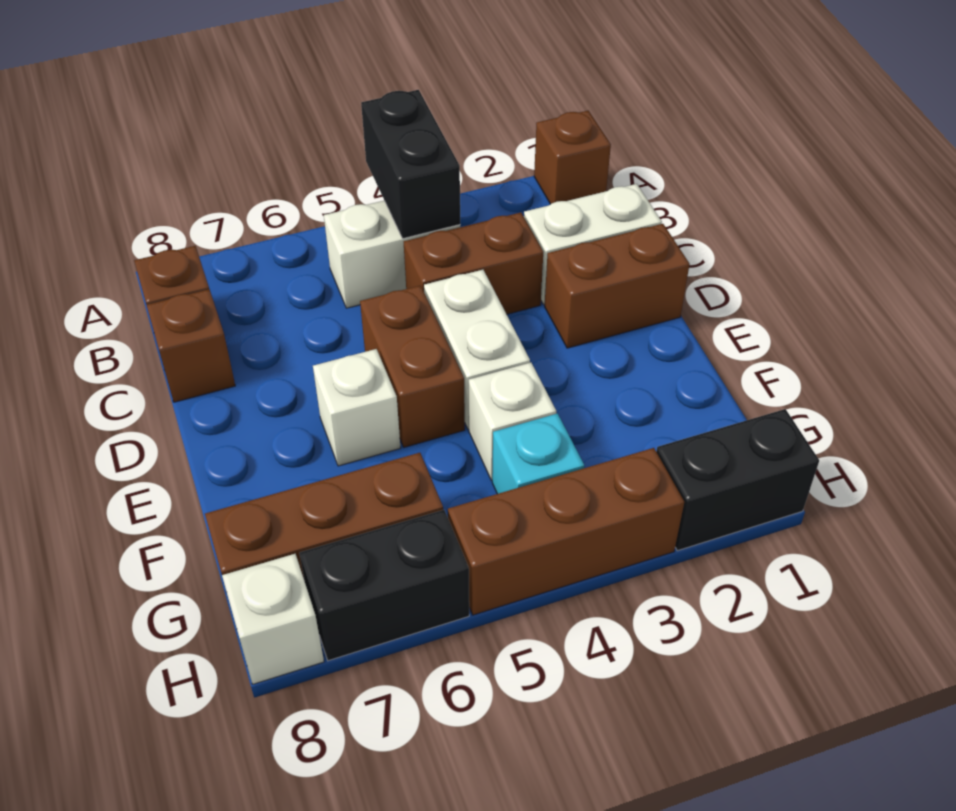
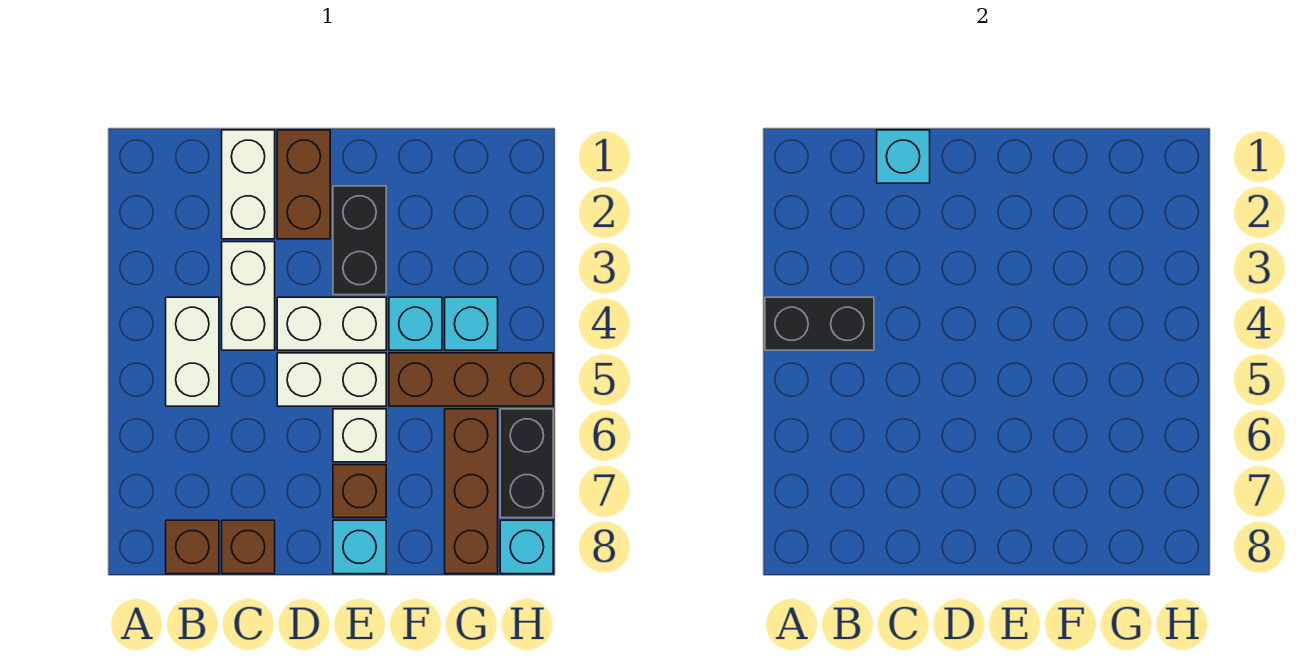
brown 1x1 brick [534,111,611,204] -> brown 1x1 brick moved to [333,465,386,518]
none -> cyan 1x1 brick [877,130,930,183]
brown 1x2 brick [404,212,543,314] -> white 1x2 brick [222,242,275,350]
brown 1x2 brick [360,285,465,447] -> white 1x2 brick [277,353,386,406]
none -> cyan 1x1 brick [333,520,386,574]
white 1x1 brick [469,363,556,480] -> cyan 1x1 brick [389,297,442,350]
black 1x2 brick [656,409,819,551] -> black 1x2 brick moved to [333,186,386,295]
brown 1x3 brick [448,448,684,615] -> brown 1x3 brick turned to [389,353,553,406]
white 1x1 brick [222,554,324,684] -> cyan 1x1 brick [500,520,553,574]

